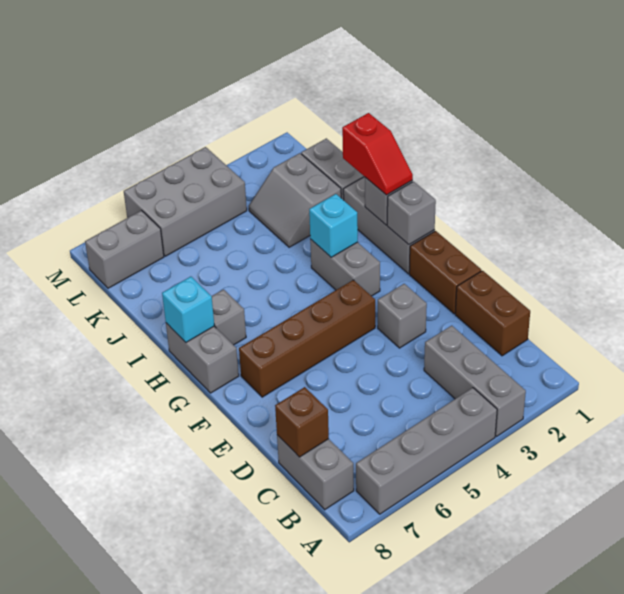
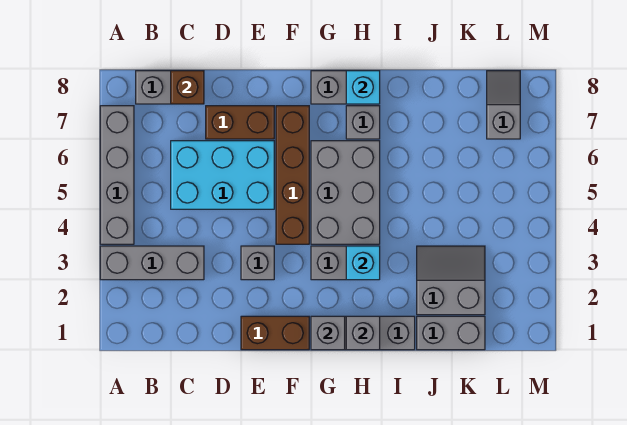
brown 1x2 brick [455,271,530,356] -> brown 1x2 brick moved to [206,106,274,139]
none -> cyan 2x3 brick [171,141,274,209]
red 1x2 slope [342,113,413,195] -> none
grey 2x3 brick [124,147,247,256] -> grey 2x3 brick moved to [311,141,380,244]
grey 1x2 brick [85,211,164,288] -> grey 1x2 slope [487,71,520,139]

